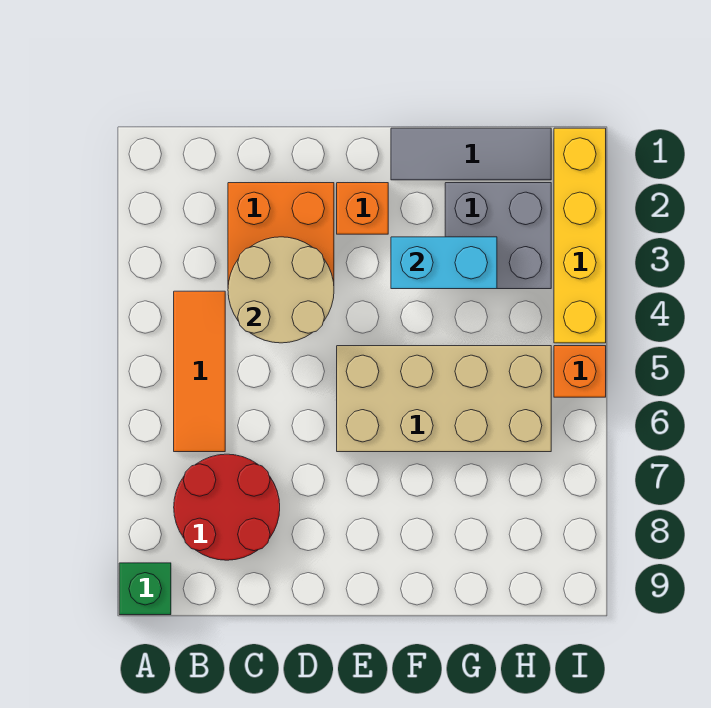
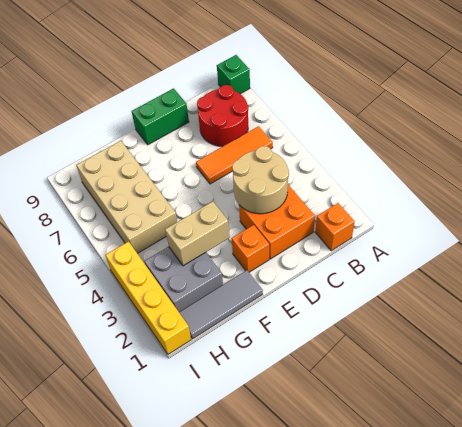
orange 1x3 tile [174,291,225,452] -> orange 1x3 tile turned to [196,126,273,184]
none -> green 1x2 brick [132,88,189,145]
tan 2x4 brick [337,346,551,452] -> tan 2x4 brick turned to [76,141,177,253]
cyan 1x2 brick [391,237,497,289] -> tan 1x2 brick [165,201,230,266]
orange 1x1 brick [554,346,606,397] -> orange 1x1 brick moved to [315,203,355,251]

